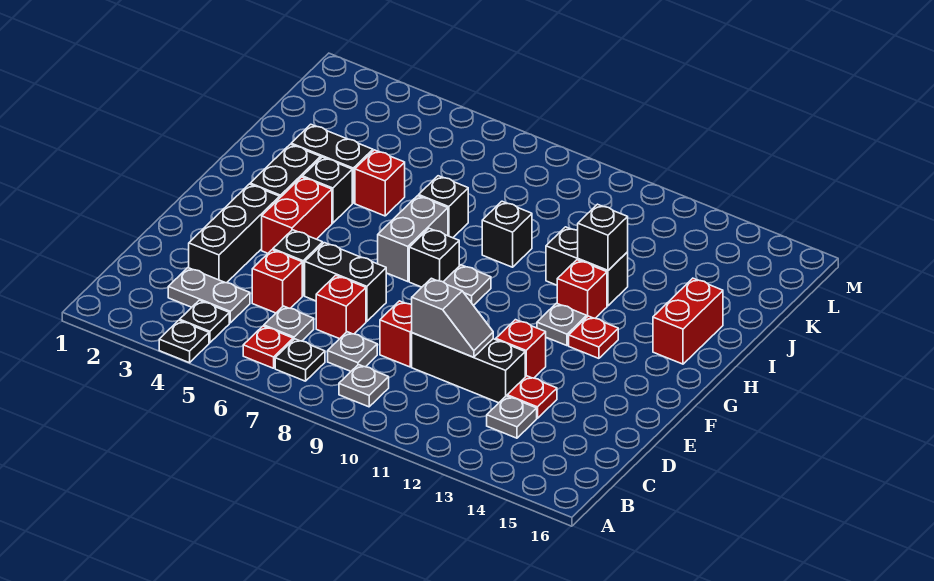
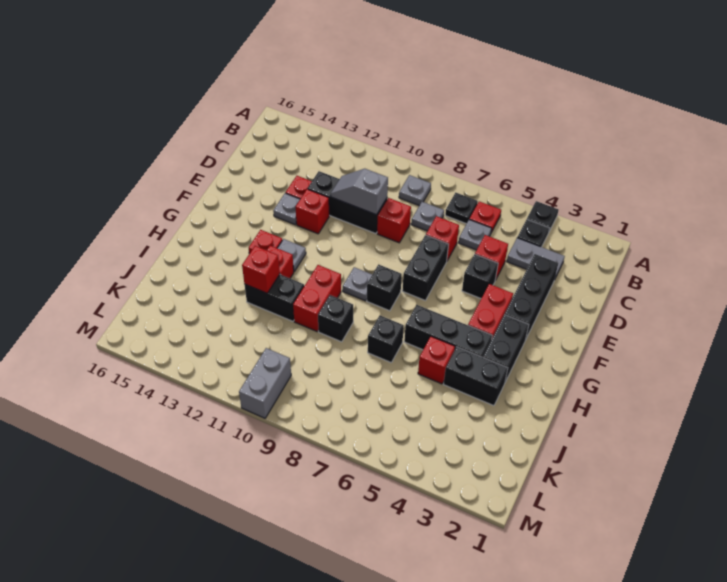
grey 1x1 plate [487,396,537,438] -> grey 1x1 plate moved to [273,193,300,225]
black 1x2 brick [305,243,386,321] -> black 1x2 brick turned to [402,235,449,301]
grey 1x2 brick [378,196,448,282] -> grey 1x2 brick moved to [239,348,291,418]
black 1x1 brick [303,157,352,223] -> black 1x3 brick [404,305,492,357]
red 1x2 brick [653,278,723,364] -> red 1x2 brick moved to [293,265,341,331]
black 1x1 brick [578,204,628,270] -> red 1x1 brick [242,246,280,293]

